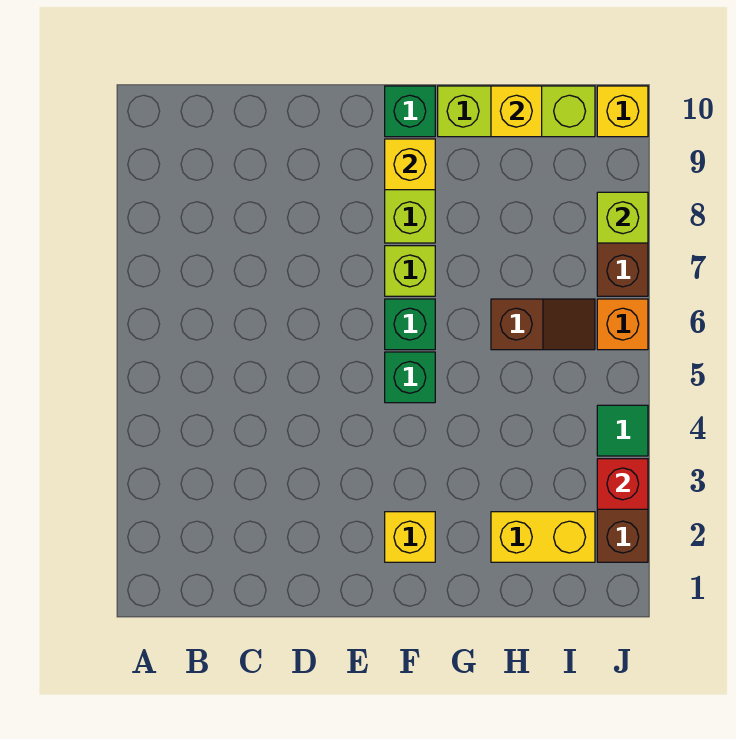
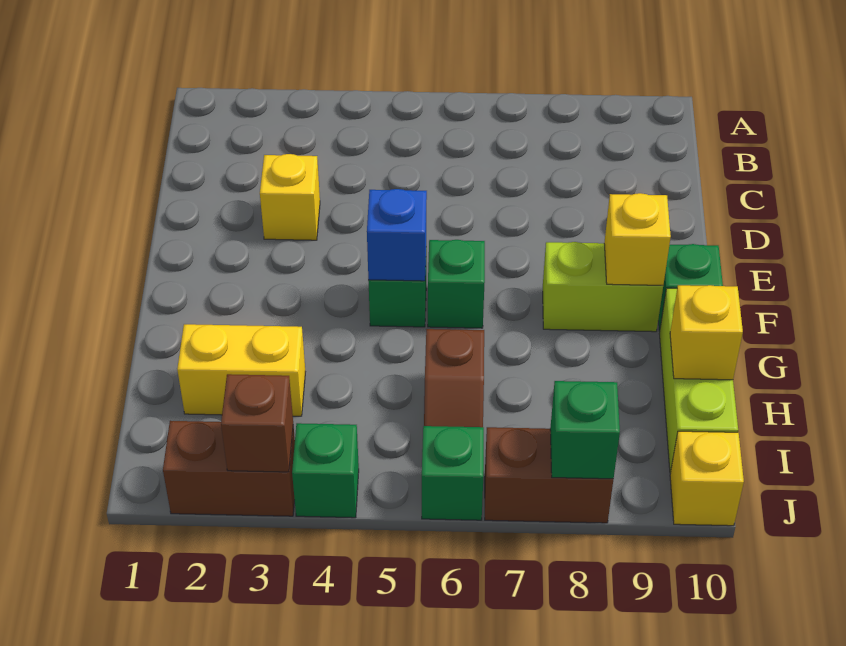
yellow 1x1 brick [385,512,435,562] -> yellow 1x1 brick moved to [260,154,320,240]
none -> blue 1x1 brick [367,189,427,281]
lime 1x1 brick [385,246,435,296] -> none
yellow 1x2 brick [491,512,595,562] -> yellow 1x2 brick turned to [177,324,305,416]
red 1x1 brick [597,459,648,509] -> brown 1x1 brick [221,374,293,472]
green 1x1 tile [597,405,648,456] -> green 1x1 brick [292,423,359,518]
orange 1x1 brick [597,299,648,350] -> green 1x1 brick [422,426,484,520]
lime 1x1 brick [597,192,648,243] -> green 1x1 brick [550,381,620,479]

